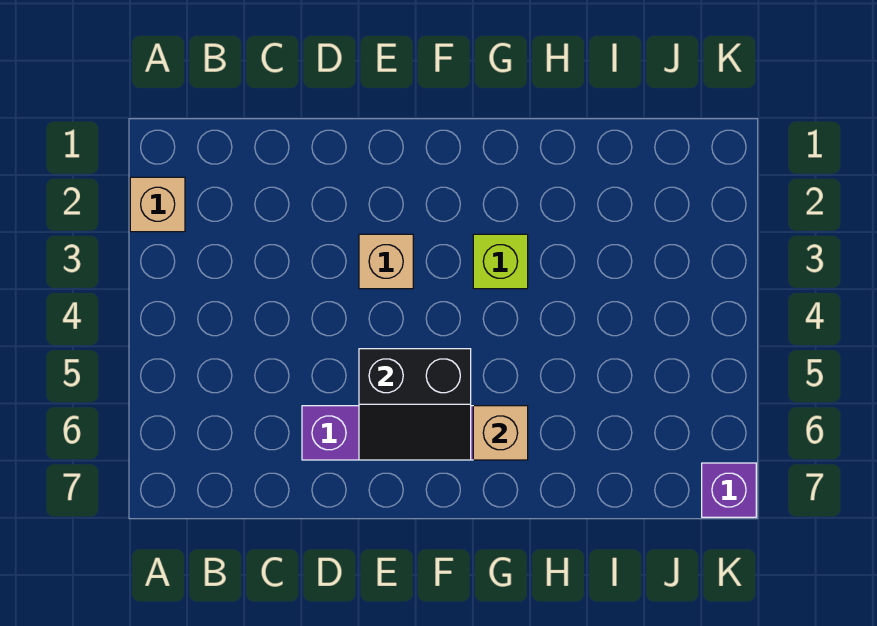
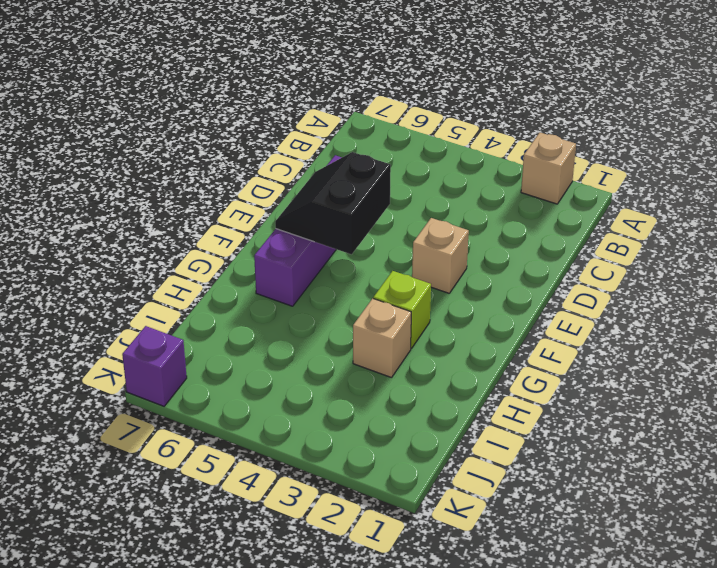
tan 1x1 brick [473,406,528,460] -> tan 1x1 brick moved to [353,298,411,378]

